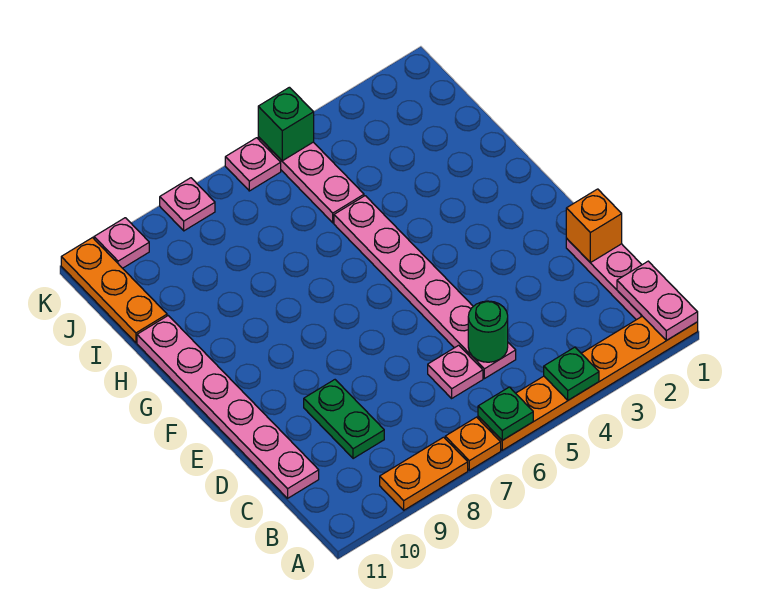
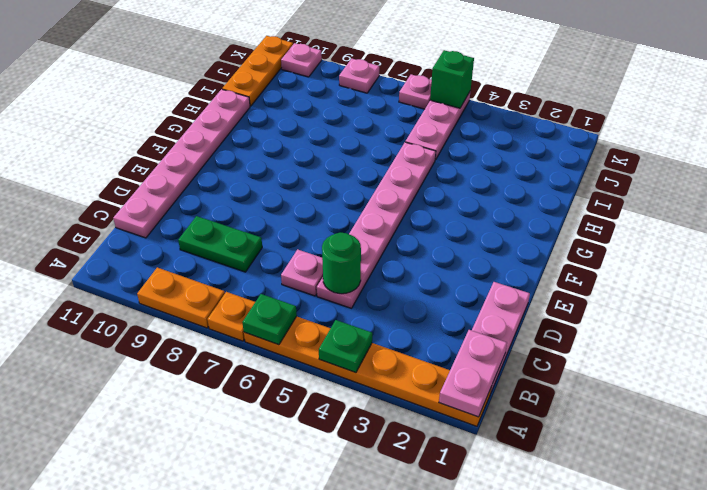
green 1x2 plate [304,380,384,459] -> green 1x2 plate turned to [178,216,262,272]
orange 1x1 brick [566,189,622,263] -> none

